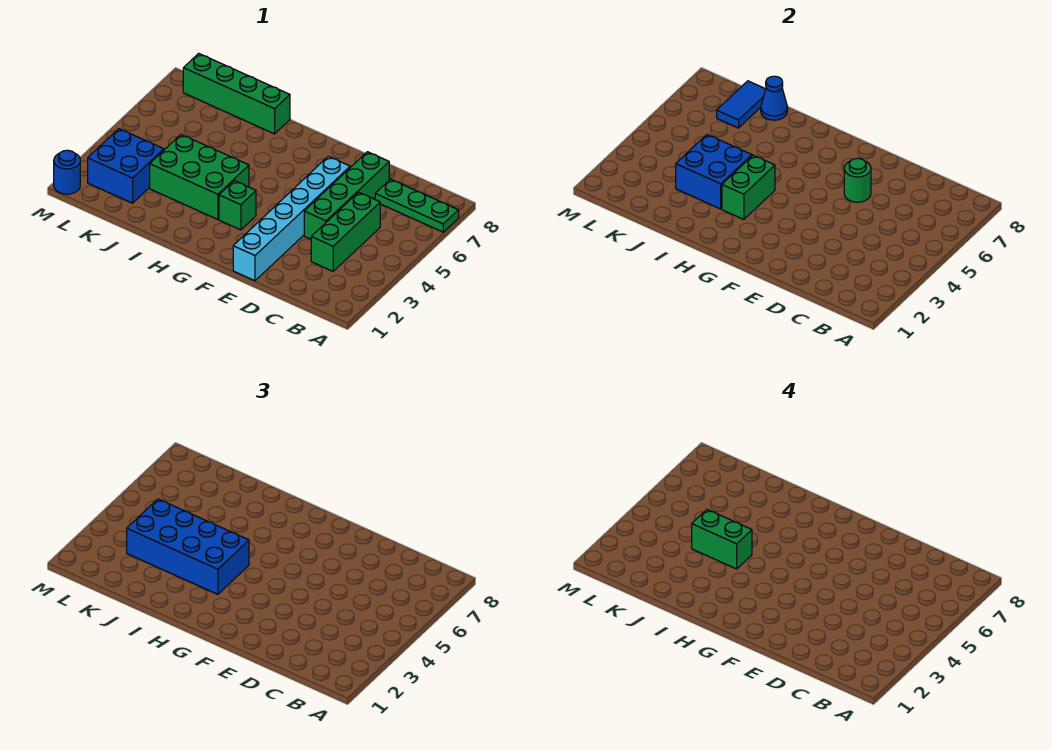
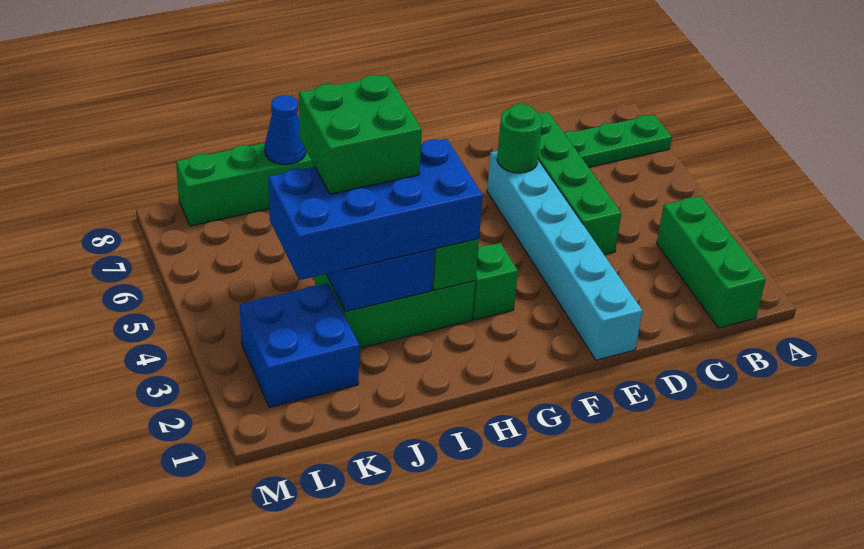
green 1x3 brick [311,192,380,271] -> green 1x3 brick moved to [657,196,766,328]
green 1x2 brick [692,510,752,569] -> green 2x2 brick [299,75,422,194]
blue 1x2 tile [717,81,766,128] -> none
blue 1x1 round brick [54,150,80,194] -> none

